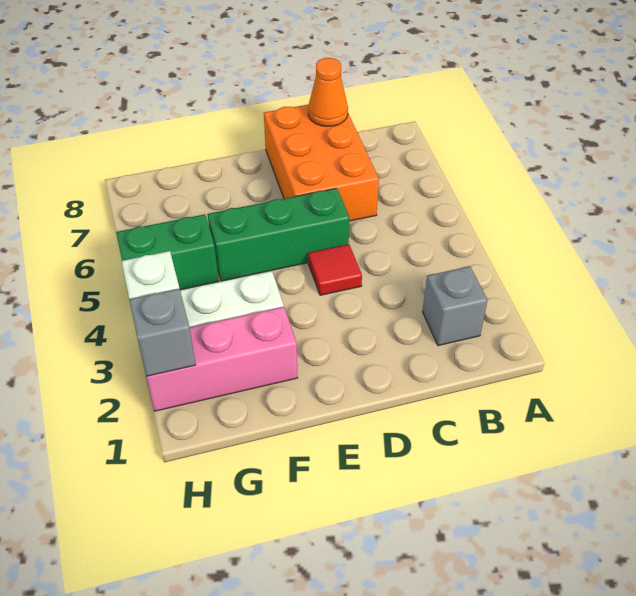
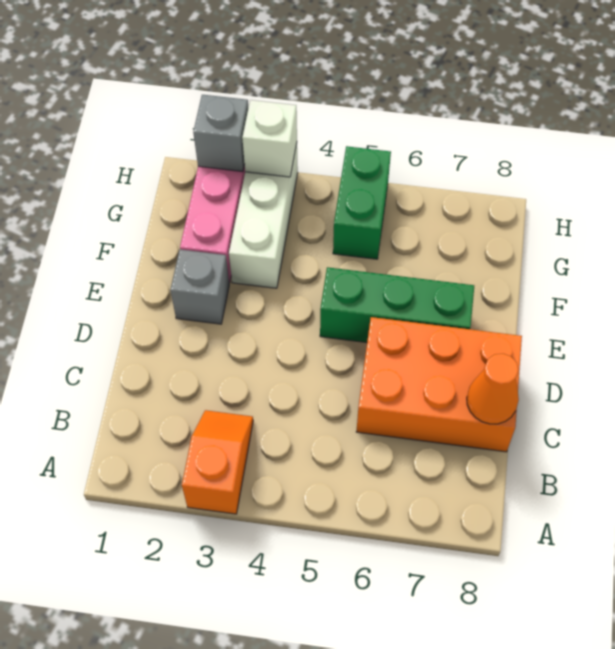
none -> orange 1x2 slope [182,410,253,514]
grey 1x1 brick [422,266,487,346] -> grey 1x1 brick moved to [170,249,229,324]
red 1x1 tile [308,244,362,295] -> none
green 1x3 brick [208,188,350,281] -> green 1x3 brick turned to [320,267,474,342]

